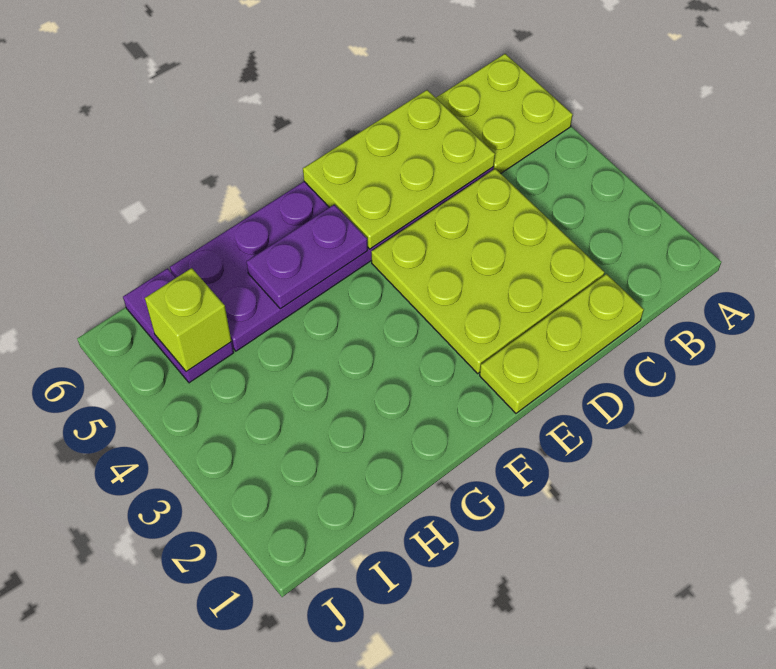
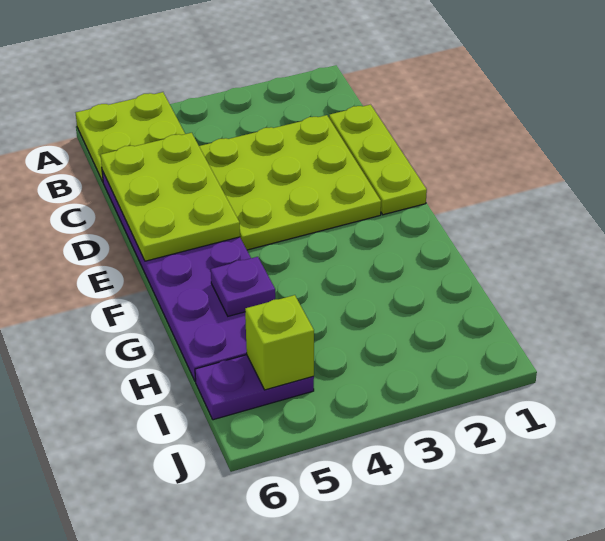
purple 1x2 plate [246,205,368,309] -> purple 1x1 plate [211,257,275,316]

